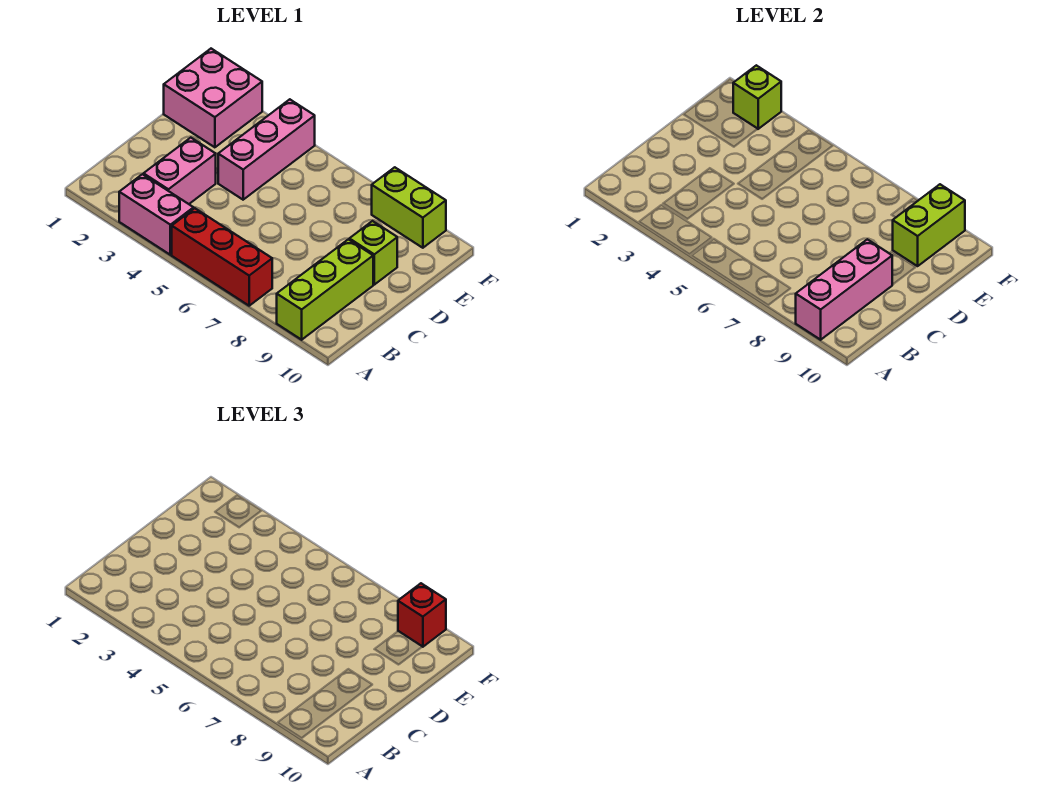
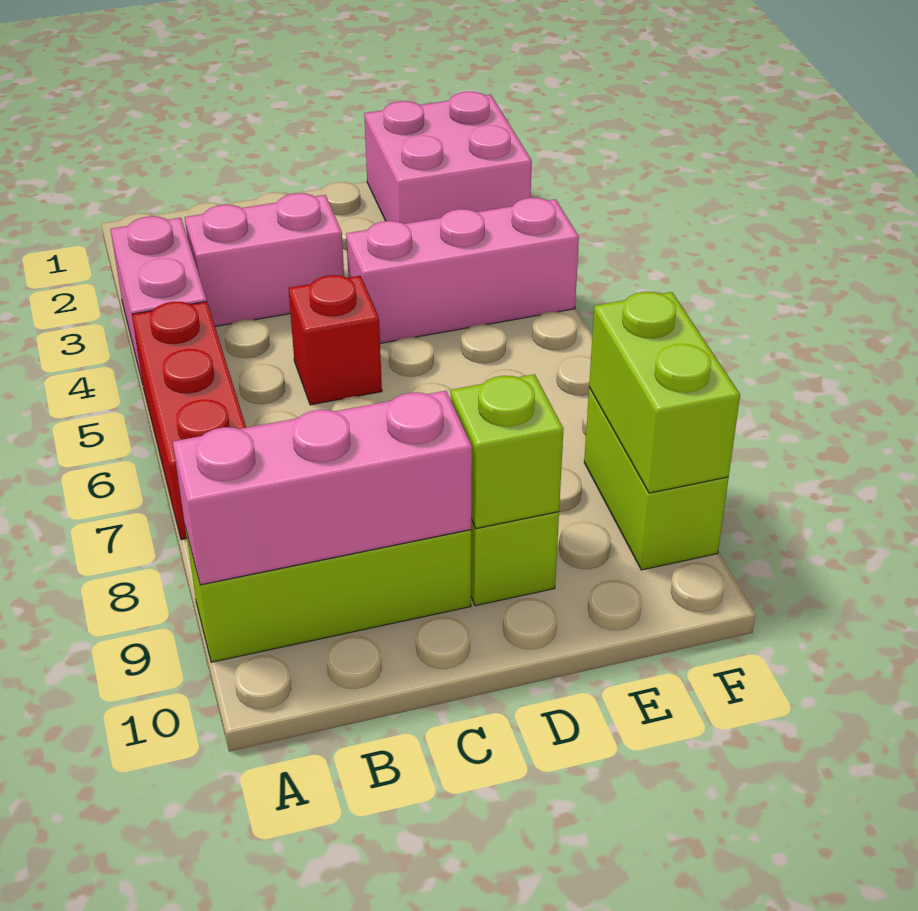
lime 1x2 brick [893,184,965,266] -> lime 1x2 brick turned to [589,292,740,493]
lime 1x1 brick [733,65,781,129] -> lime 1x1 brick moved to [451,374,563,528]
red 1x1 brick [398,583,446,647] -> red 1x1 brick moved to [288,275,382,405]

